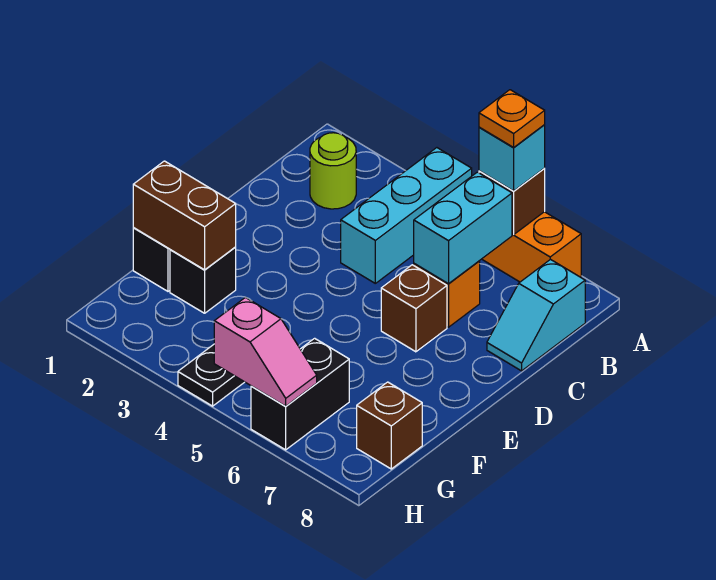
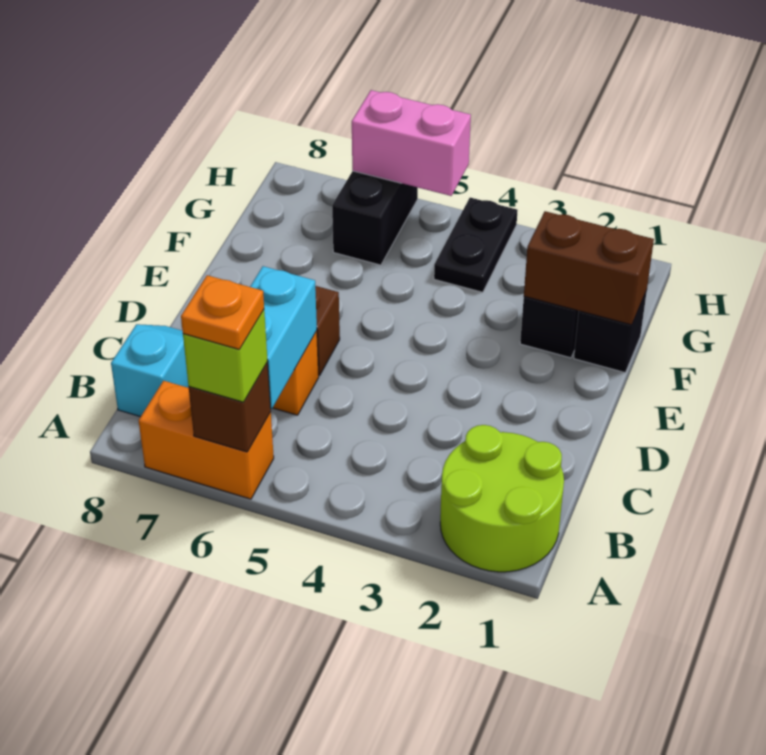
cyan 1x3 brick [341,148,472,283] -> none
cyan 1x1 brick [479,125,545,191] -> lime 1x1 brick [183,310,268,402]
lime 1x1 round brick [310,133,356,209] -> lime 2x2 round brick [440,425,564,572]
brown 1x1 brick [357,382,422,469] -> none
pink 1x2 slope [214,297,317,406] -> pink 1x2 brick [352,90,471,196]

